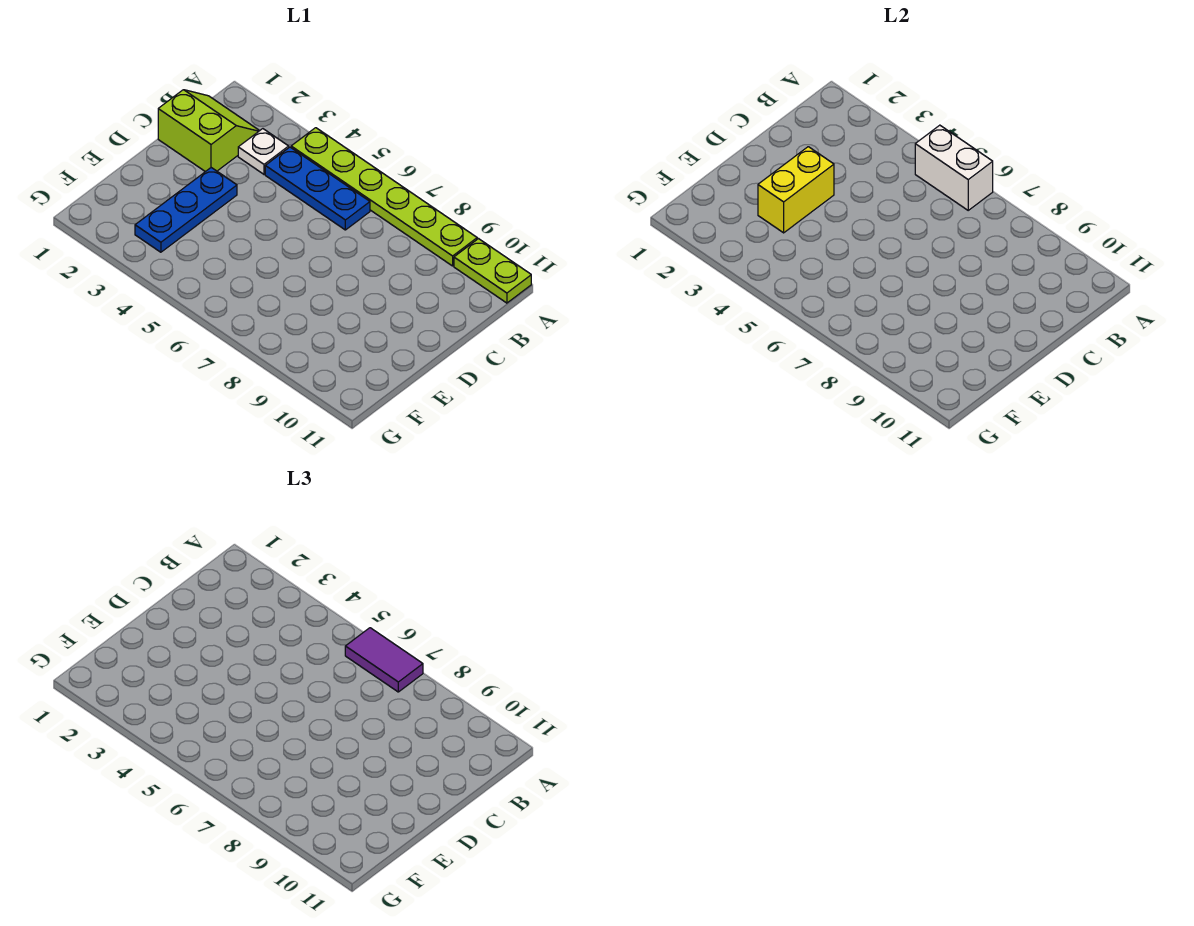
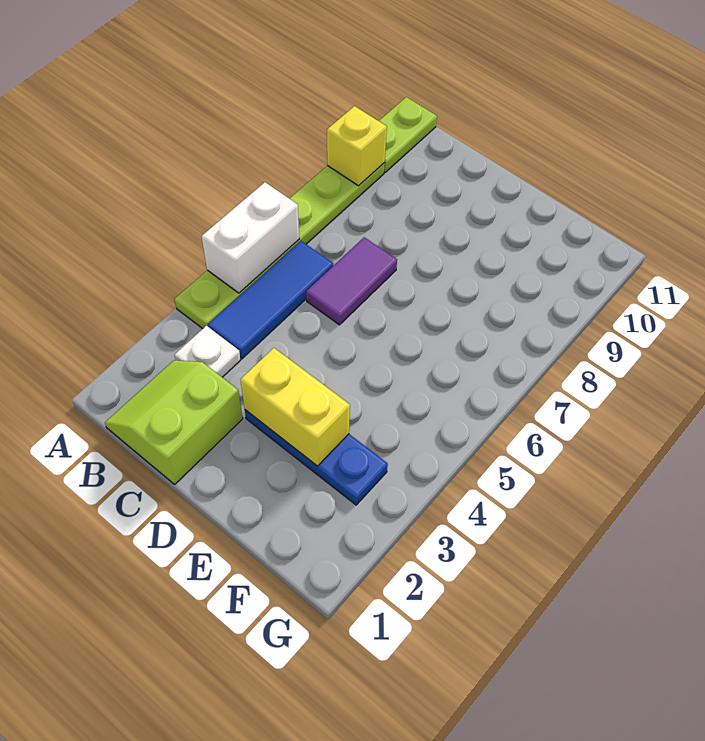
purple 1x2 tile [345,628,423,692] -> purple 1x2 tile moved to [306,237,397,325]
none -> yellow 1x1 brick [327,106,387,186]
blue 1x3 plate [265,147,370,230] -> blue 1x3 tile [208,241,333,359]

